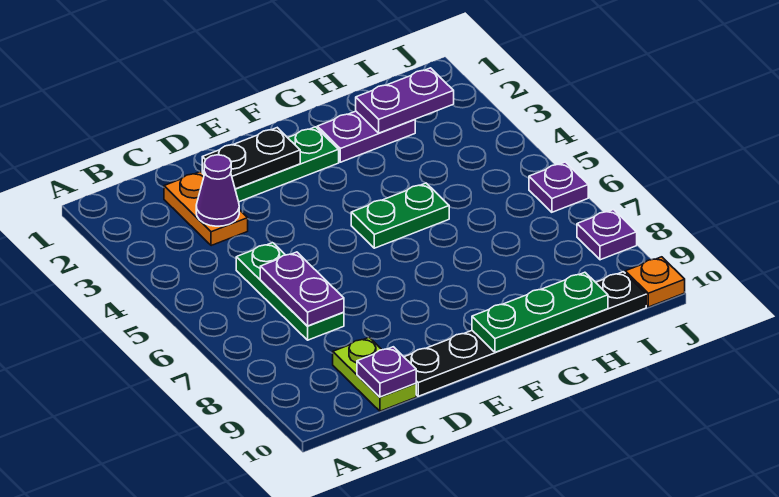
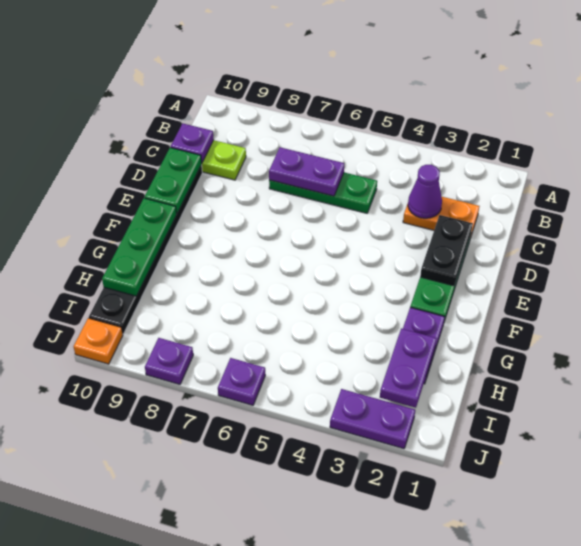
green 1x2 plate [351,183,449,248] -> green 1x2 plate moved to [145,148,202,214]
none -> purple 1x2 plate [330,389,415,449]

